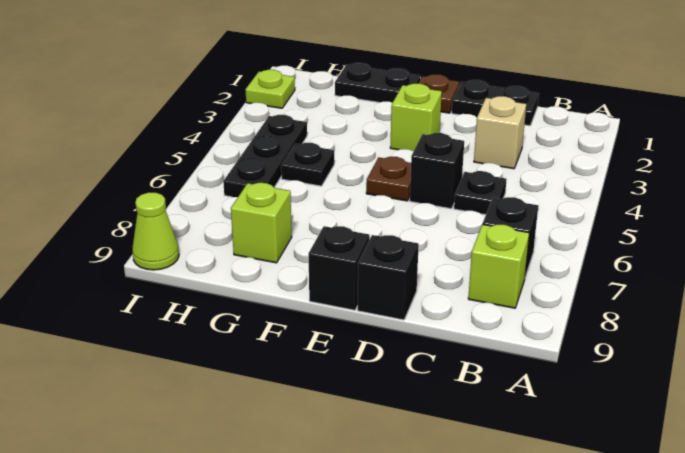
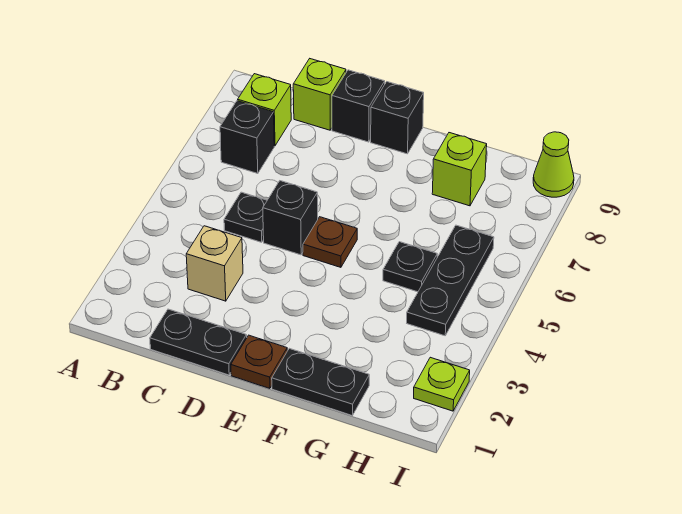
lime 1x1 brick [390,84,442,151] -> lime 1x1 brick moved to [293,59,346,130]

